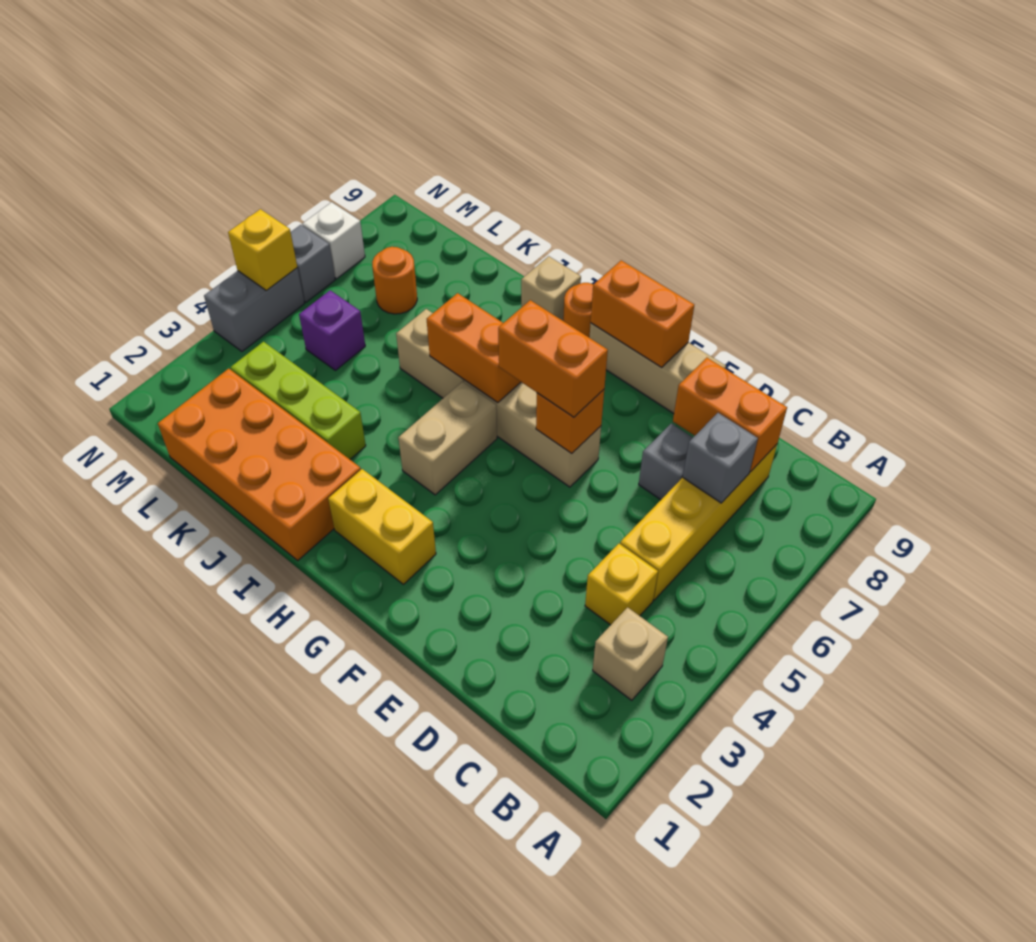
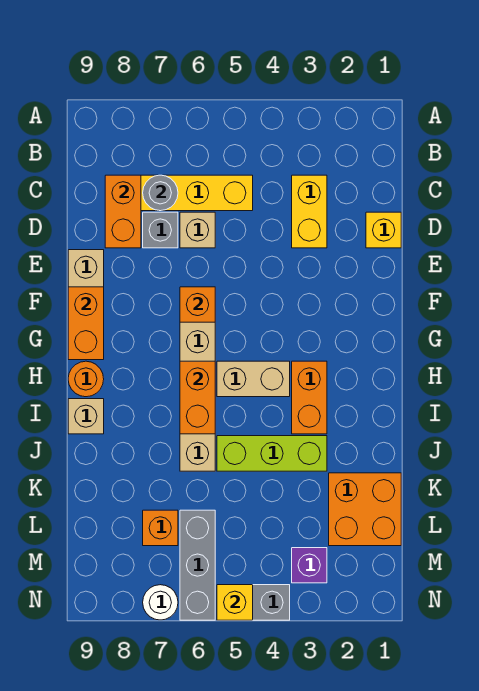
tan 1x1 brick [593,607,668,700] -> tan 1x1 brick moved to [180,212,215,248]
yellow 1x1 brick [585,544,658,625] -> yellow 1x1 brick moved to [366,212,401,248]
grey 1x1 brick [683,413,758,503] -> grey 1x1 round brick [143,175,178,211]
orange 1x2 brick [498,300,608,417] -> orange 1x2 brick moved to [292,361,327,434]
yellow 1x2 brick [328,469,436,584] -> yellow 1x2 brick moved to [292,175,327,248]
orange 2x4 brick [158,369,361,561] -> orange 2x2 brick [329,473,401,546]
lime 1x3 brick [231,342,366,459] -> lime 1x3 brick turned to [217,436,327,471]
purple 1x1 brick [299,290,365,370] -> purple 1x1 brick moved to [292,548,327,583]
orange 1x1 round brick [372,247,417,314] -> orange 1x1 brick [143,510,178,546]
grey 1x1 brick [291,225,335,302] -> grey 1x3 brick [180,510,215,620]
white 1x1 brick [302,202,365,279] -> white 1x1 round brick [143,585,178,620]

